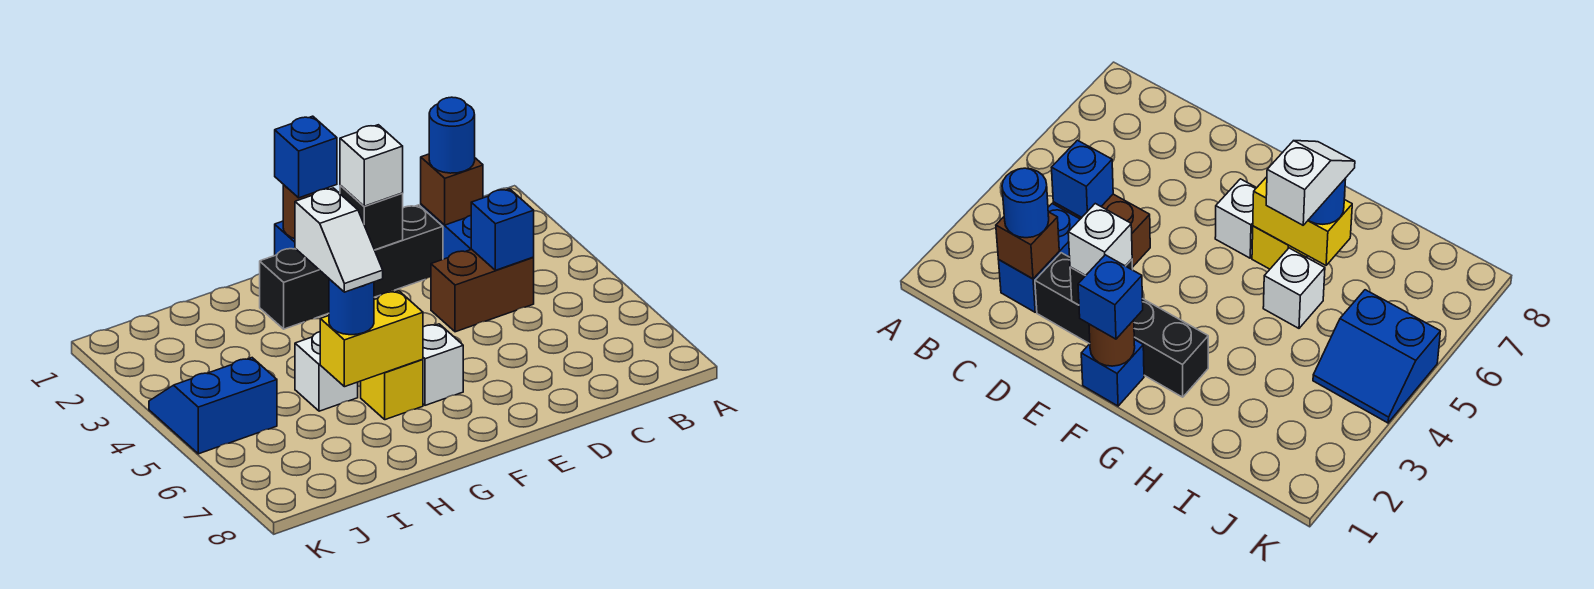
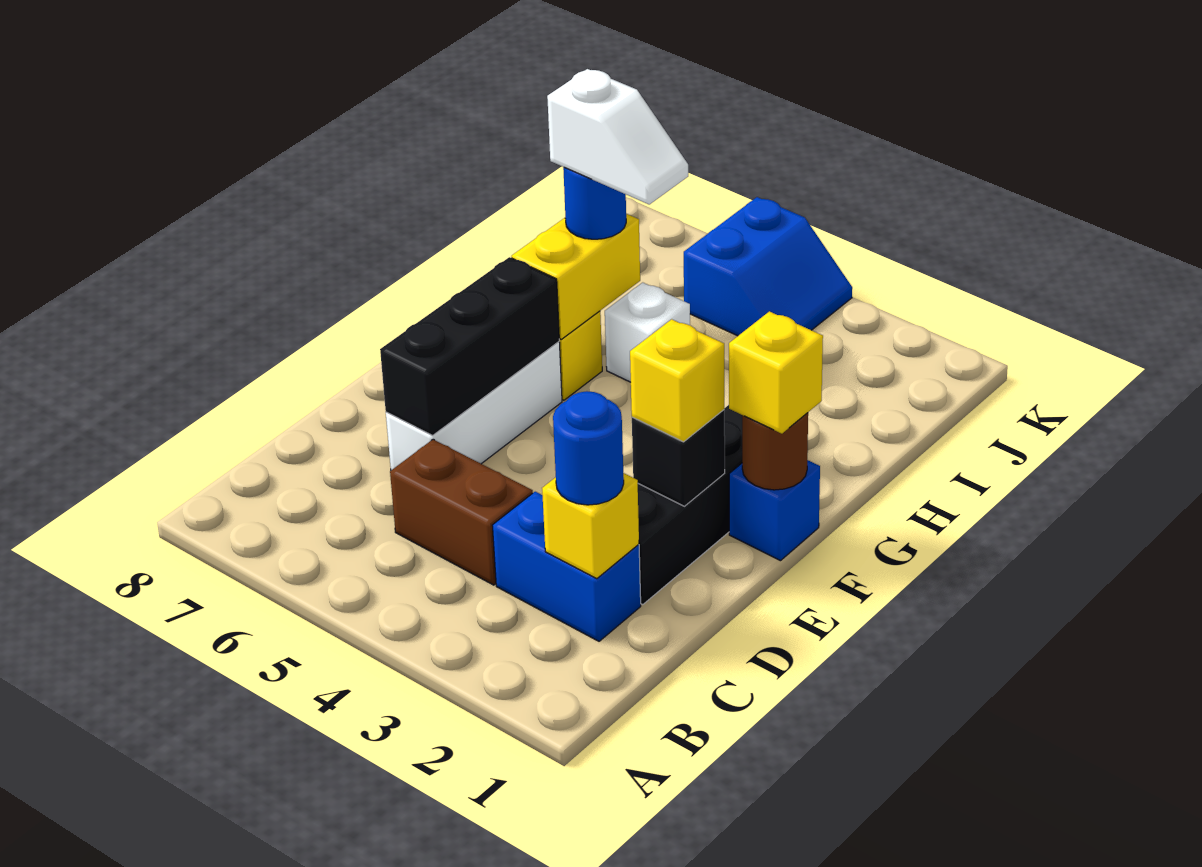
brown 1x1 brick [421,154,483,225] -> yellow 1x1 brick [542,473,639,579]
brown 1x2 brick [431,249,534,332] -> brown 1x2 brick turned to [390,439,533,585]
blue 1x1 brick [471,189,534,270] -> none
none -> black 1x3 brick [380,257,559,436]
white 1x1 brick [340,125,403,206] -> yellow 1x1 brick [630,319,724,442]
blue 1x1 brick [275,116,337,198] -> yellow 1x1 brick [729,311,823,434]
white 1x1 brick [423,324,463,405] -> white 1x3 brick [386,342,562,470]
white 1x2 slope [295,188,383,292] -> white 1x2 slope turned to [547,69,688,204]

